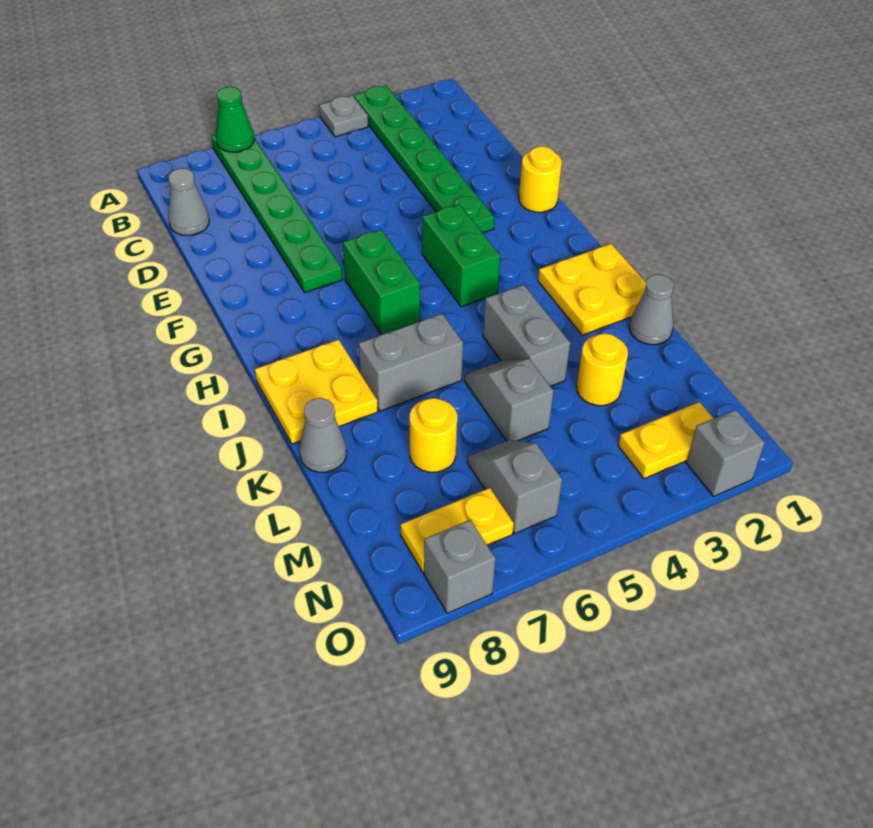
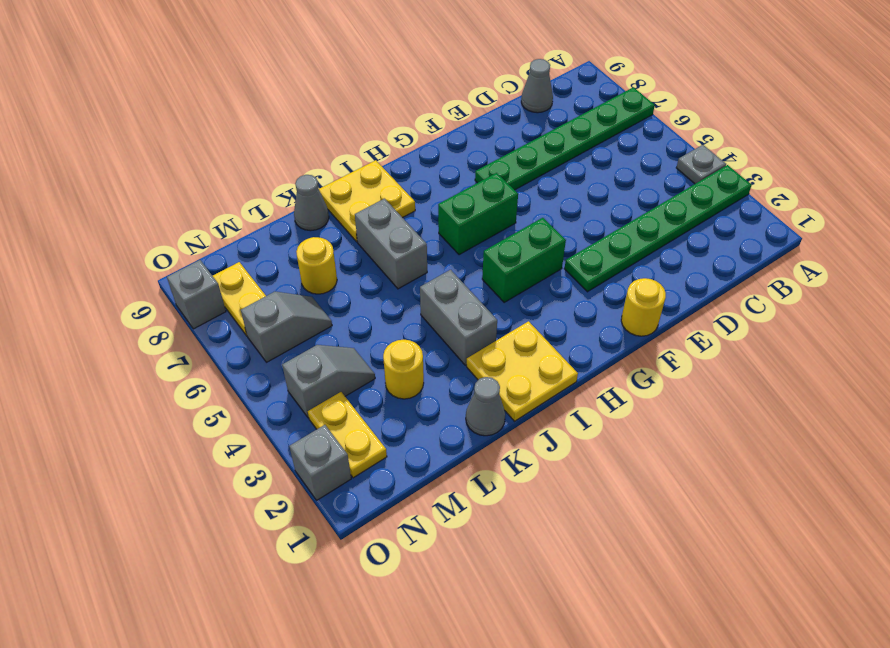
green 1x1 cone [216,87,254,152] -> none
grey 1x2 brick [483,285,570,386] -> grey 1x2 brick turned to [420,270,497,365]
grey 1x2 slope [465,359,554,441] -> grey 1x2 slope moved to [282,345,375,418]

